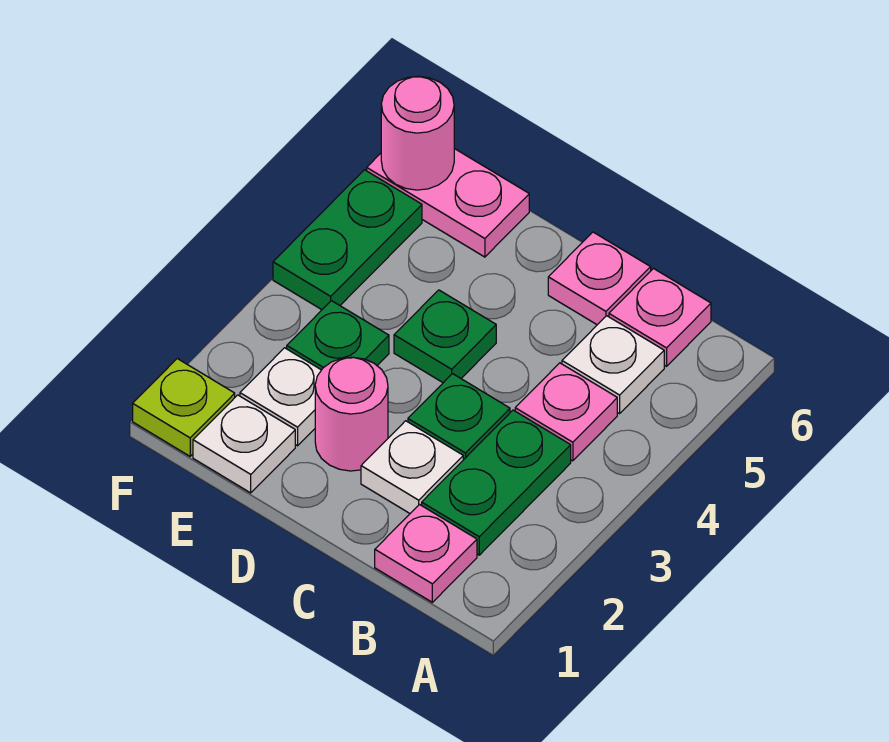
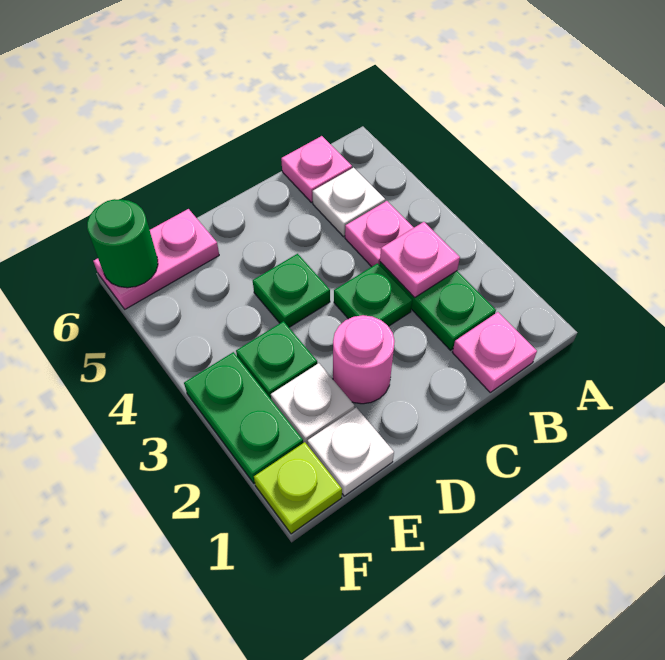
white 1x1 plate [361,421,463,513] -> none
pink 1x1 plate [548,232,651,325] -> pink 1x1 plate moved to [380,222,460,298]
green 1x2 plate [273,170,422,310] -> green 1x2 plate moved to [184,352,303,483]
pink 1x1 round brick [381,76,454,190] -> green 1x1 round brick [87,199,158,288]

